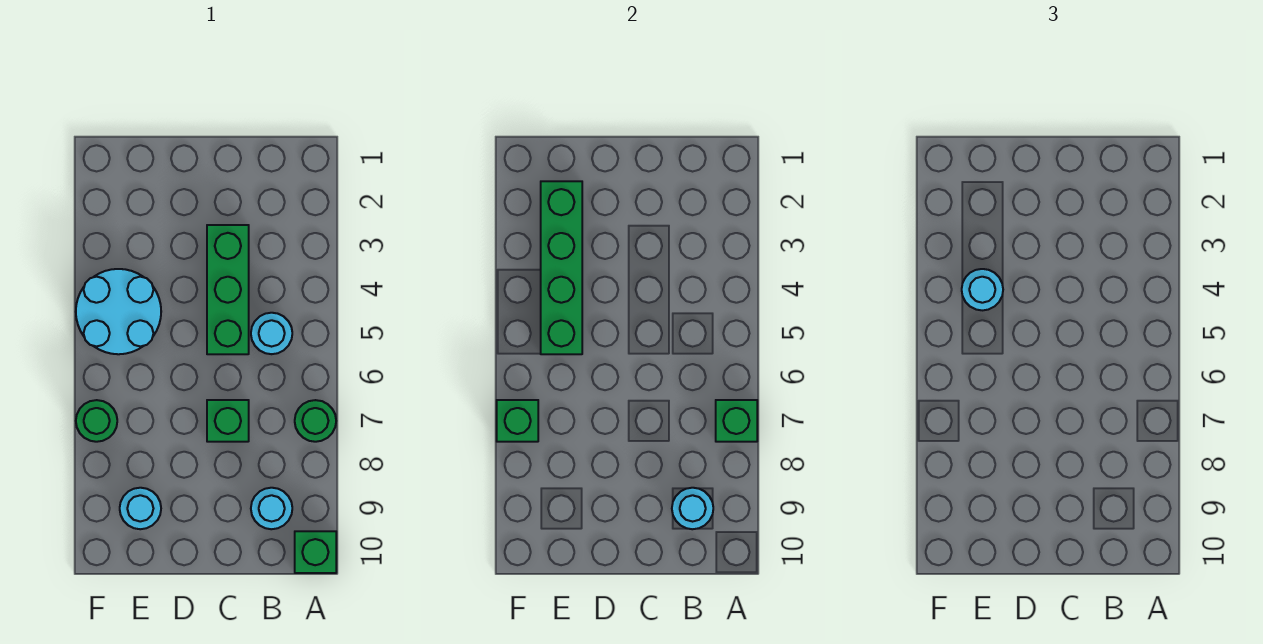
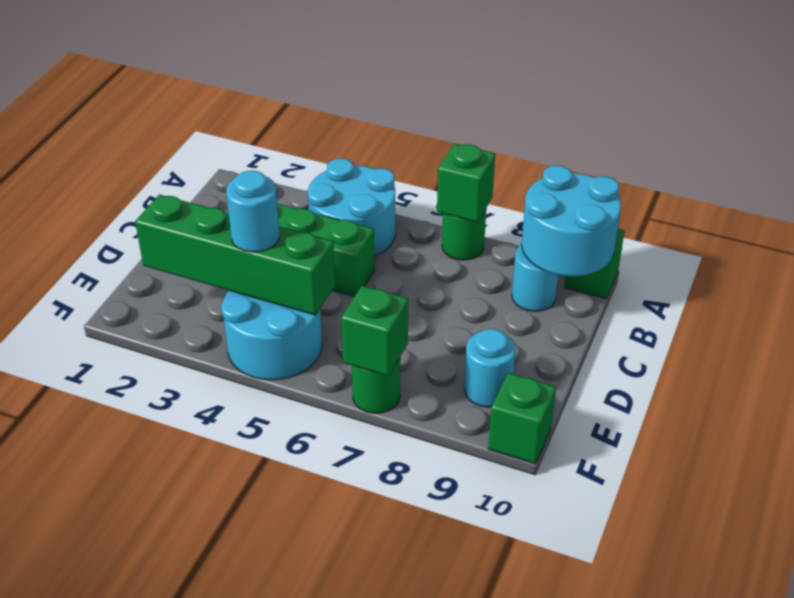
cyan 1x1 round brick [251,313,292,354] -> cyan 2x2 round brick [308,158,395,256]
cyan 1x1 round brick [672,488,713,529] -> cyan 2x2 round brick [522,166,621,276]
green 1x1 brick [207,400,249,442] -> green 1x1 brick moved to [488,373,556,464]

